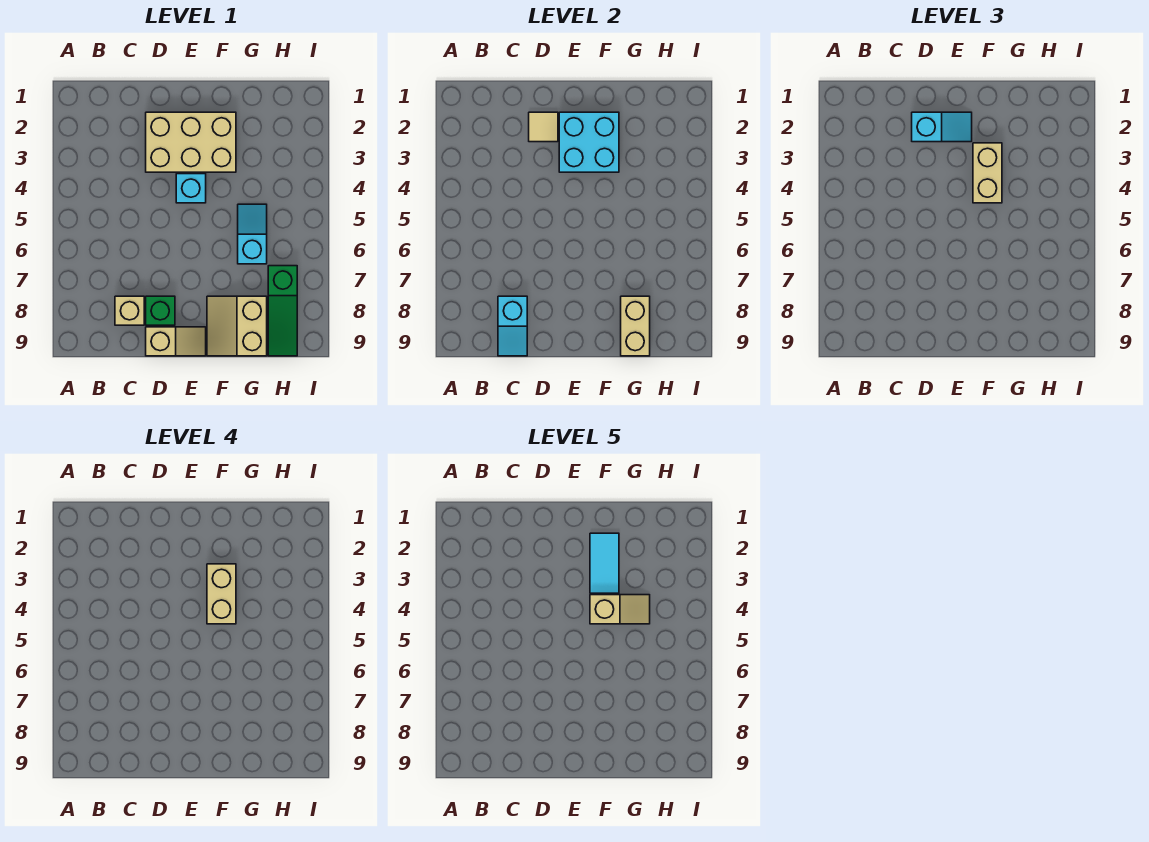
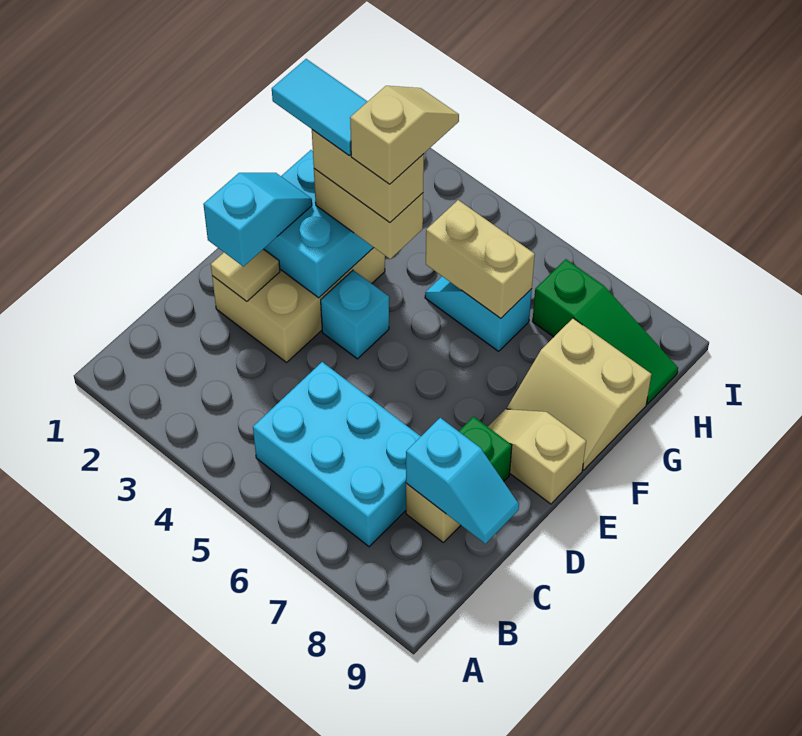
none -> cyan 2x3 brick [253,362,421,547]
tan 1x2 slope [146,327,206,356] -> tan 1x2 slope turned to [488,409,586,504]
tan 1x2 brick [621,296,650,356] -> tan 1x2 brick moved to [426,200,535,318]

